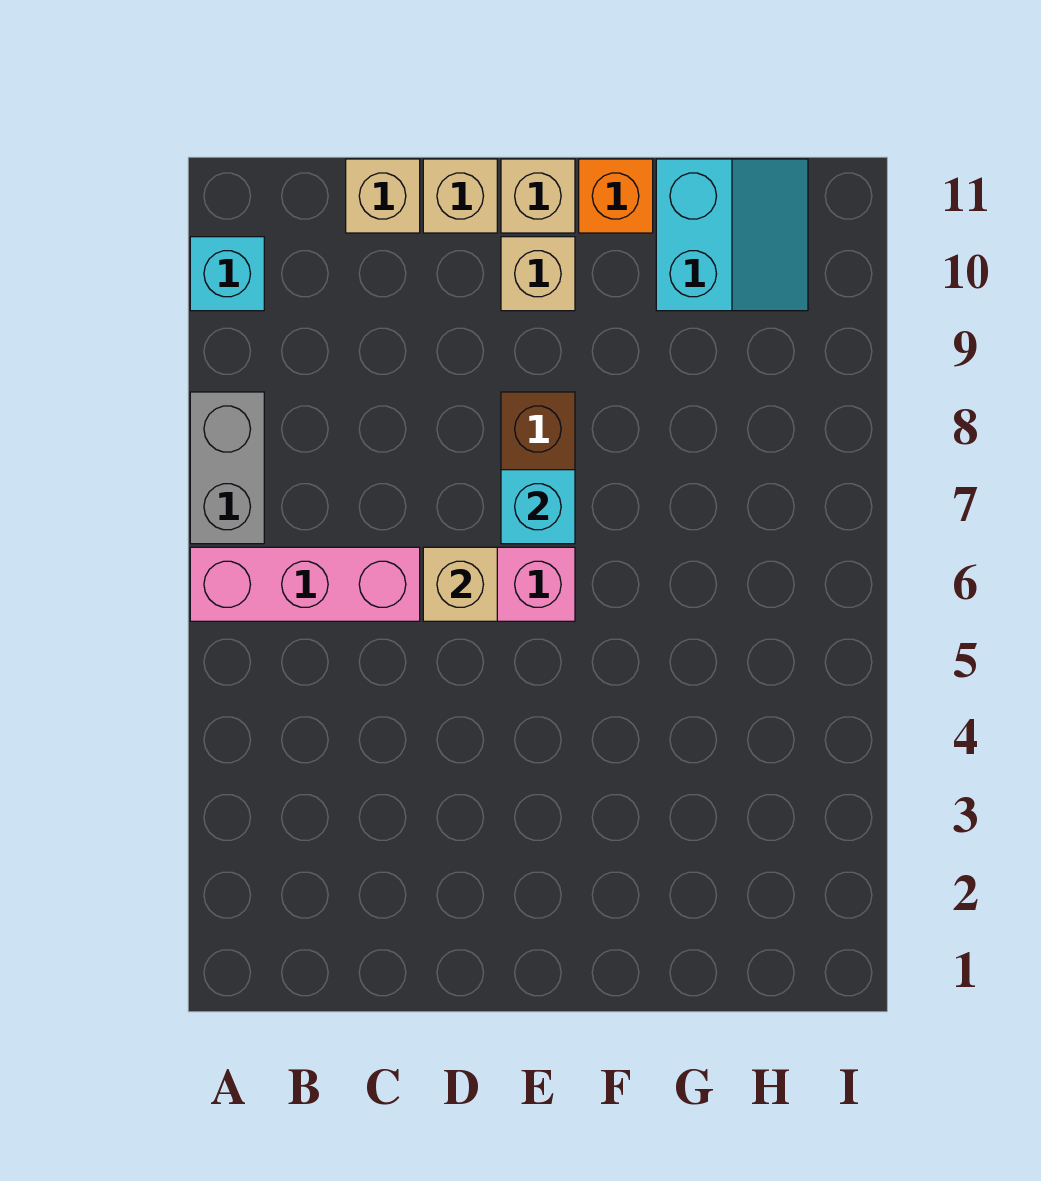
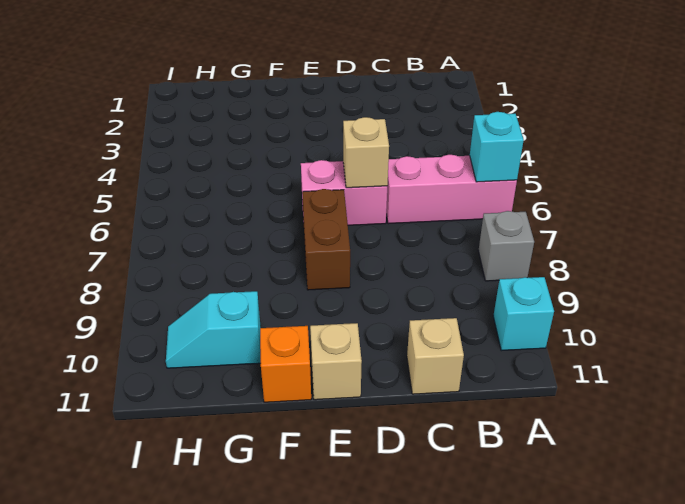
grey 1x2 brick [190,392,264,544] -> grey 1x1 brick [478,211,534,281]
tan 1x1 brick [423,159,497,233] -> none
cyan 1x1 brick [501,470,575,544] -> cyan 1x1 brick moved to [470,112,524,182]
tan 1x1 brick [501,237,575,311] -> none
cyan 2x2 slope [656,159,808,311] -> cyan 1x2 slope [166,291,261,368]

